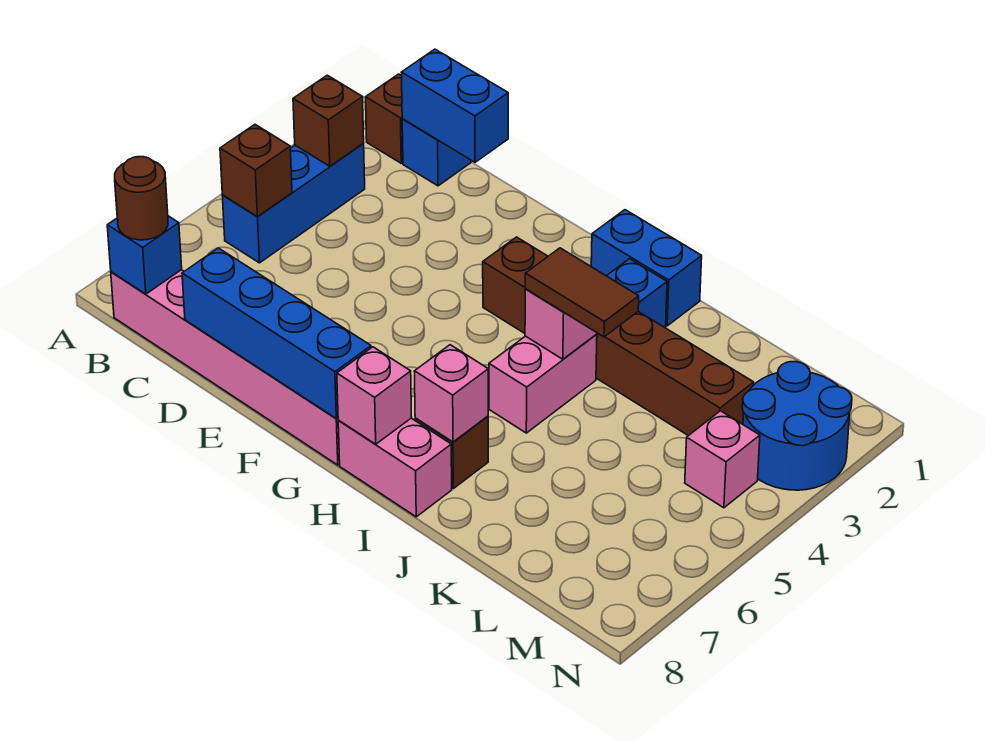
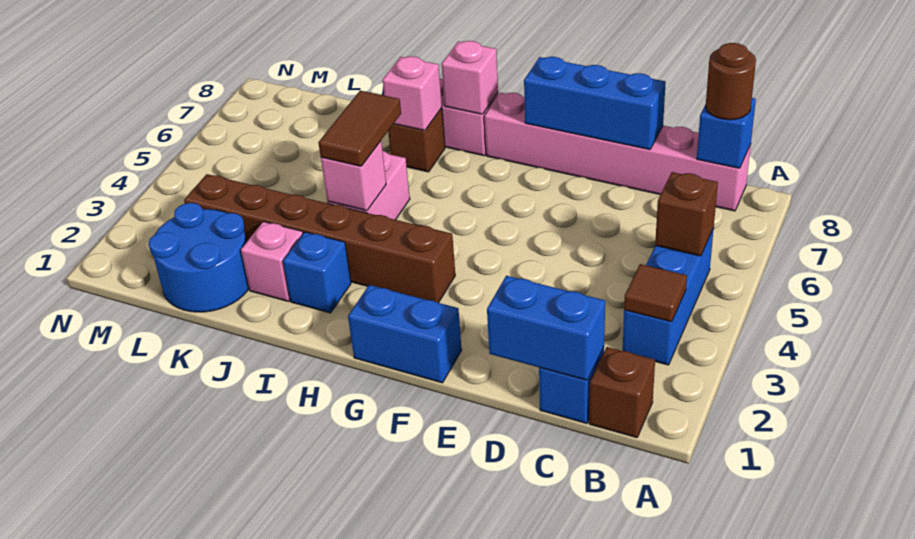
brown 1x1 brick [293,75,364,166] -> brown 1x1 tile [624,264,687,322]
blue 1x4 brick [182,248,371,418] -> blue 1x3 brick [524,57,666,150]
blue 1x2 brick [591,210,702,326] -> blue 1x2 brick moved to [348,285,462,383]
brown 1x2 tile [525,248,639,337] -> brown 1x2 tile turned to [318,91,401,166]
blue 2x2 round brick [742,362,852,490] -> blue 2x2 round brick moved to [149,203,249,312]
pink 1x1 brick [685,411,760,508] -> pink 1x1 brick moved to [241,222,303,301]

